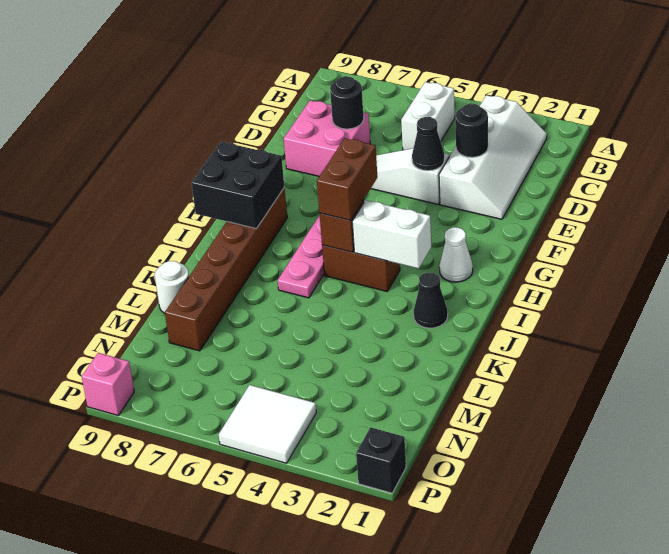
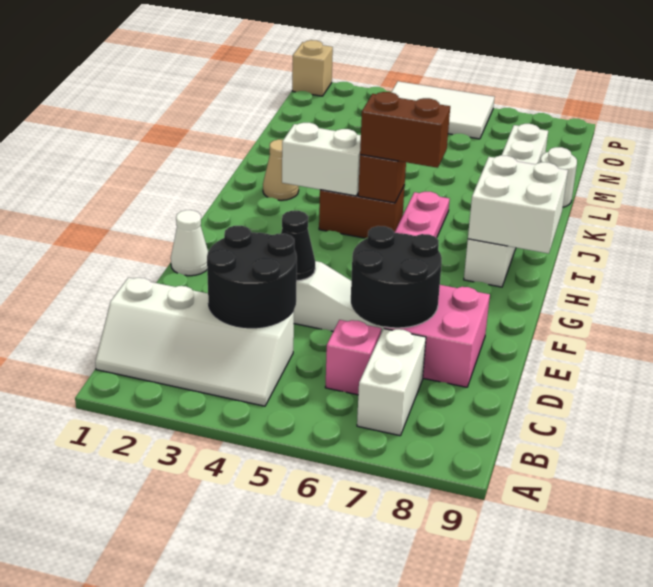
white 2x4 slope [439,95,547,219] -> white 2x4 slope turned to [95,278,294,406]
white 1x2 brick [401,82,455,150] -> white 1x2 brick moved to [357,329,426,436]
black 1x1 round brick [455,104,488,157] -> black 2x2 round brick [207,226,297,328]
black 1x1 round brick [330,76,364,129] -> black 2x2 round brick [351,226,442,328]
white 1x1 cone [439,227,473,282] -> white 1x1 cone moved to [171,210,208,276]
brown 1x2 brick [317,138,377,220] -> brown 1x2 brick turned to [360,92,450,168]
brown 1x6 brick [165,188,287,351] -> white 1x6 brick [464,124,548,287]
black 2x2 brick [191,142,284,229] -> white 2x2 brick [468,155,568,254]
black 1x1 cone [414,273,448,328] -> tan 1x1 cone [263,139,299,200]
white 2x2 tile [219,385,316,463] -> white 2x3 tile [391,81,494,139]
black 1x1 brick [356,427,406,493] -> tan 1x1 brick [292,40,333,96]
pink 1x1 brick [82,353,134,415] -> pink 1x1 brick moved to [325,320,381,395]

